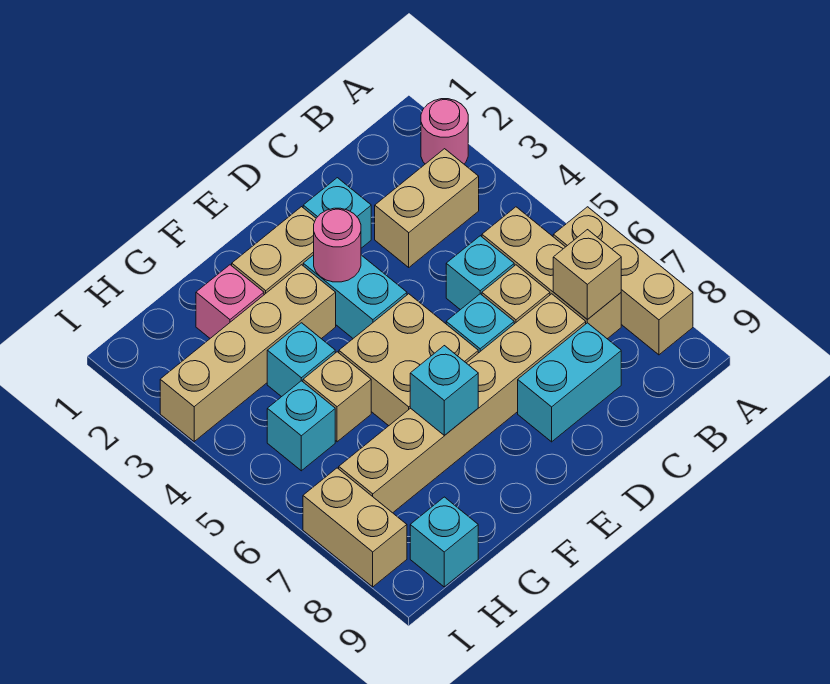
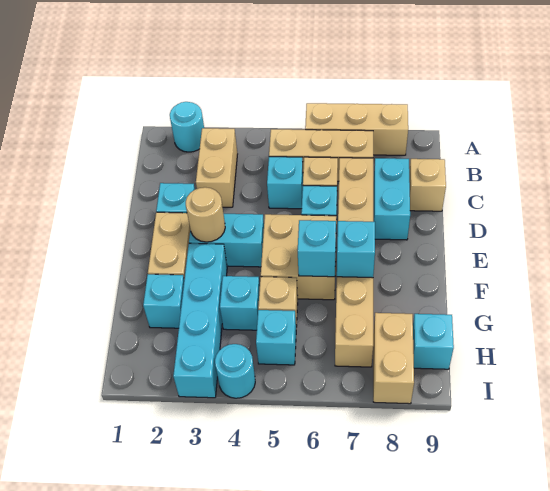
pink 1x1 round brick [421,99,468,164] -> cyan 1x1 round brick [170,102,204,152]
tan 1x1 brick [553,230,621,320] -> tan 1x1 brick moved to [409,159,446,211]
pink 1x1 round brick [314,208,361,282] -> tan 1x1 round brick [186,187,225,242]
tan 1x4 brick [160,265,336,442] -> cyan 1x4 brick [173,243,227,398]
none -> cyan 1x1 brick [298,220,336,277]
pink 1x1 brick [196,265,264,338] -> cyan 1x1 brick [143,274,184,328]
none -> cyan 1x1 round brick [215,344,255,398]
tan 1x2 brick [303,468,407,587] -> tan 1x2 brick turned to [373,313,414,404]

